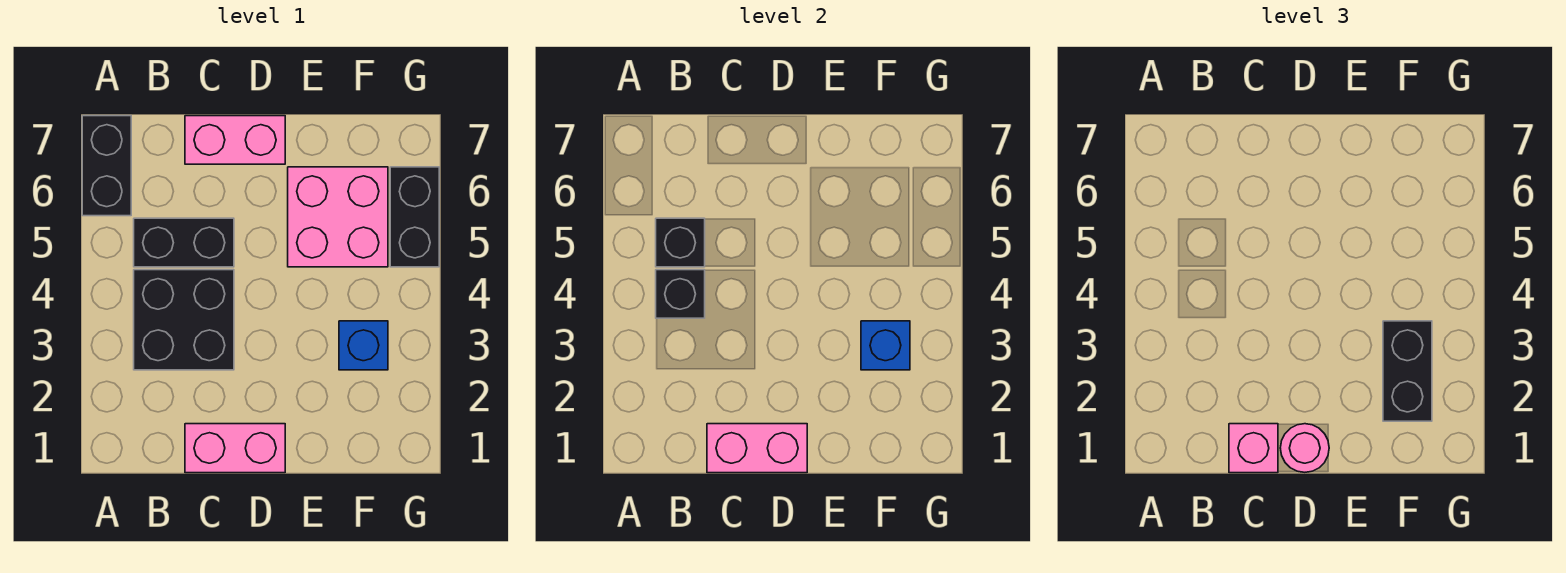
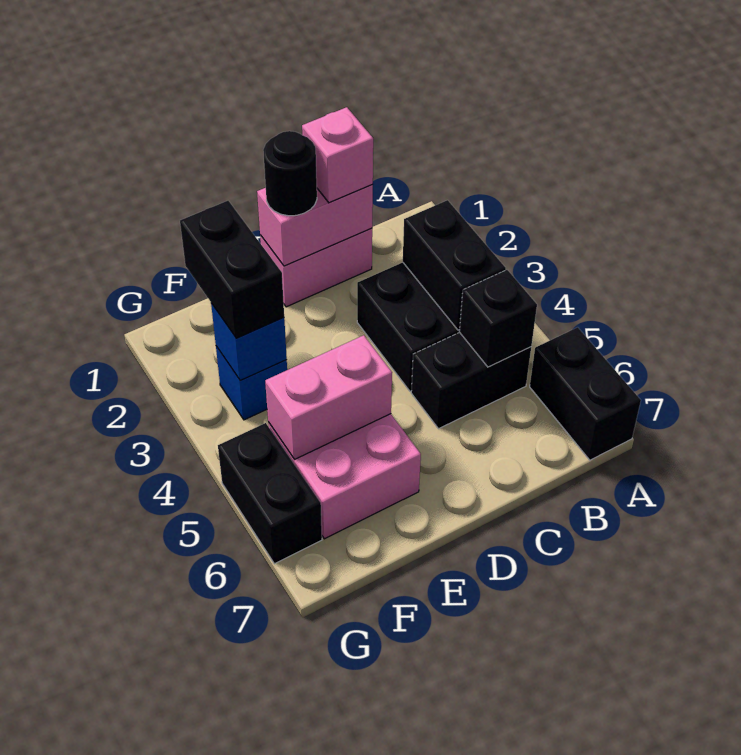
black 1x1 brick [656,270,705,318] -> black 1x2 brick [403,200,506,330]
pink 1x2 brick [185,116,285,164] -> pink 1x2 brick moved to [265,335,392,460]
pink 1x1 round brick [1280,424,1329,472] -> black 1x1 round brick [263,131,317,216]

